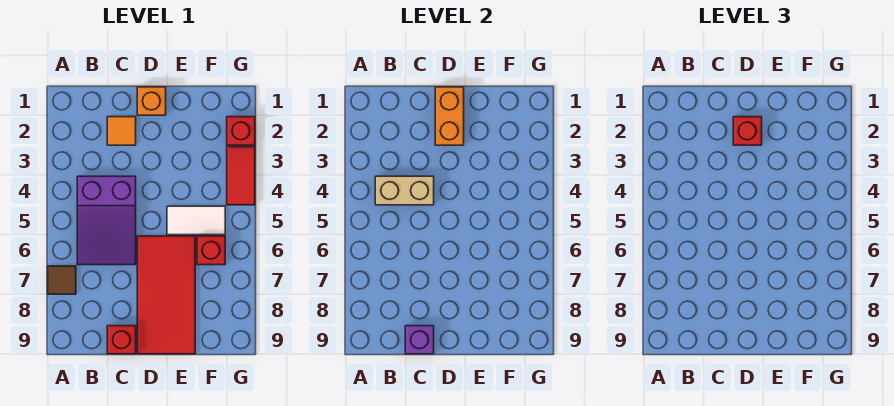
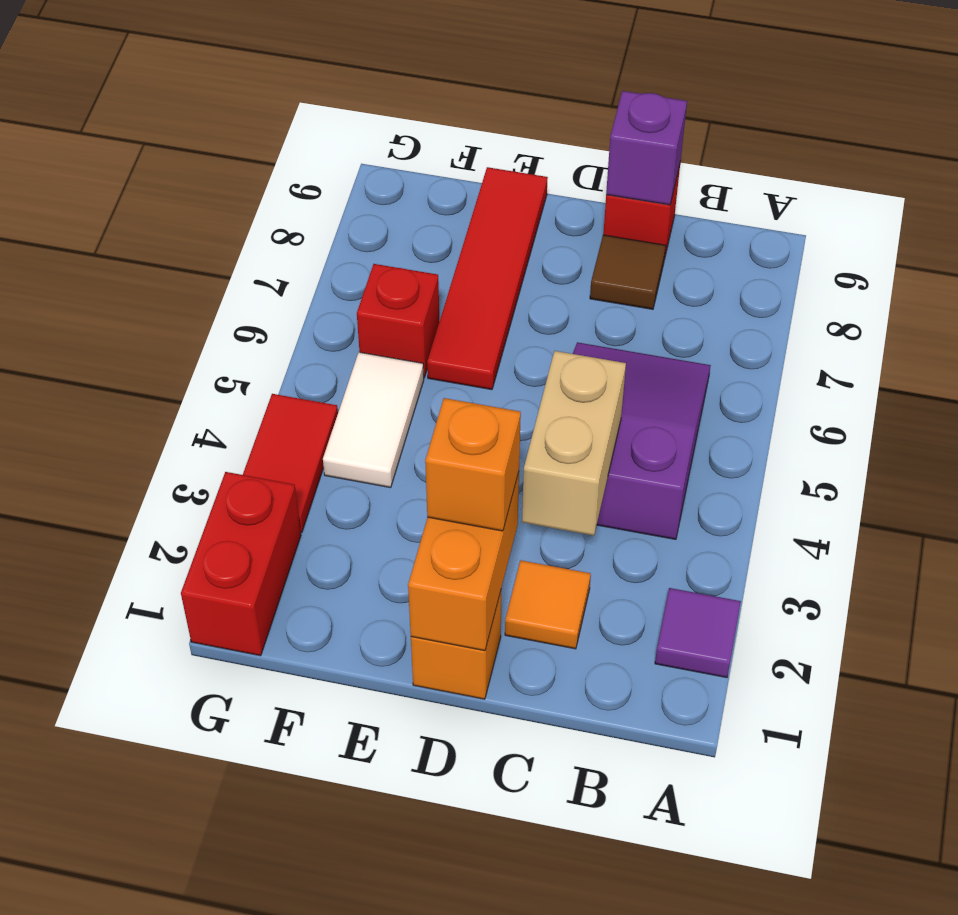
none -> purple 1x1 tile [655,588,741,678]
brown 1x1 tile [48,266,76,294] -> brown 1x1 tile moved to [590,235,666,309]
tan 1x2 brick [375,176,434,205] -> tan 1x2 brick turned to [522,351,626,535]
red 1x1 brick [733,117,762,145] -> orange 1x1 brick [425,398,521,531]
red 2x4 tile [137,236,195,354] -> red 1x4 tile [427,167,548,390]
white 1x2 tile [167,206,225,235] -> white 1x2 tile turned to [323,352,424,488]
red 1x1 brick [227,117,255,145] -> red 1x2 brick [181,472,301,656]

